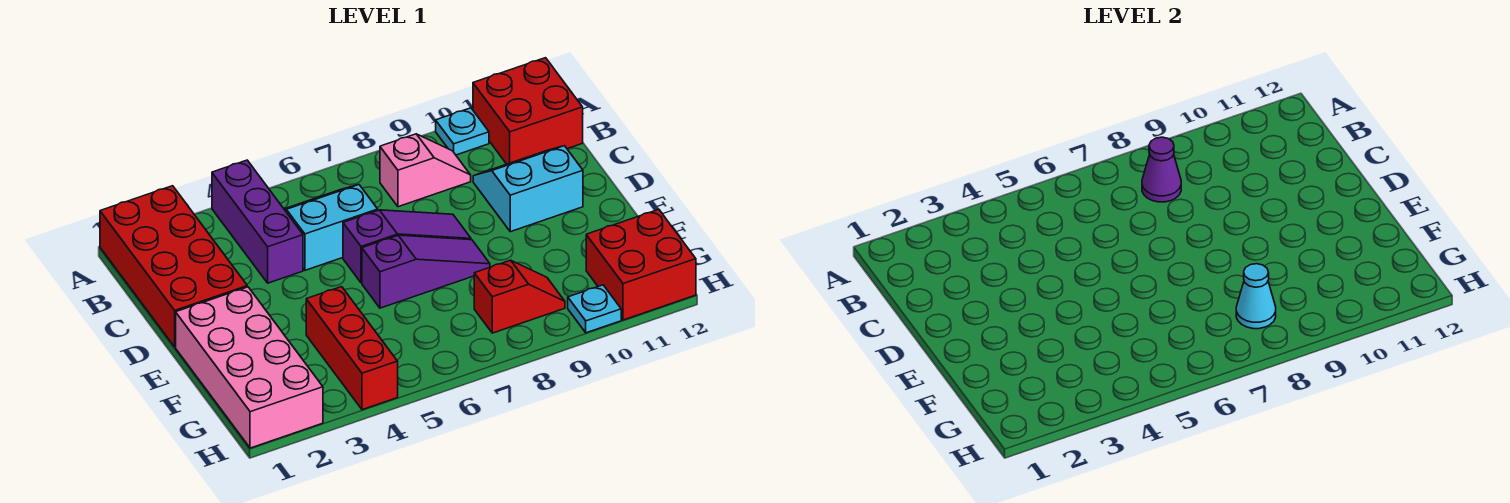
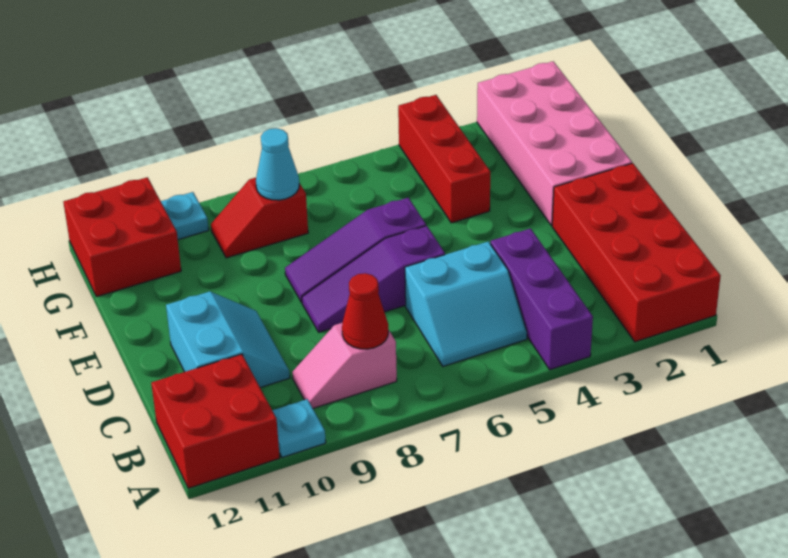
purple 1x1 cone [1142,137,1181,202] -> red 1x1 cone [342,273,388,349]
cyan 2x2 slope [473,146,583,232] -> cyan 2x2 slope turned to [166,291,290,388]

